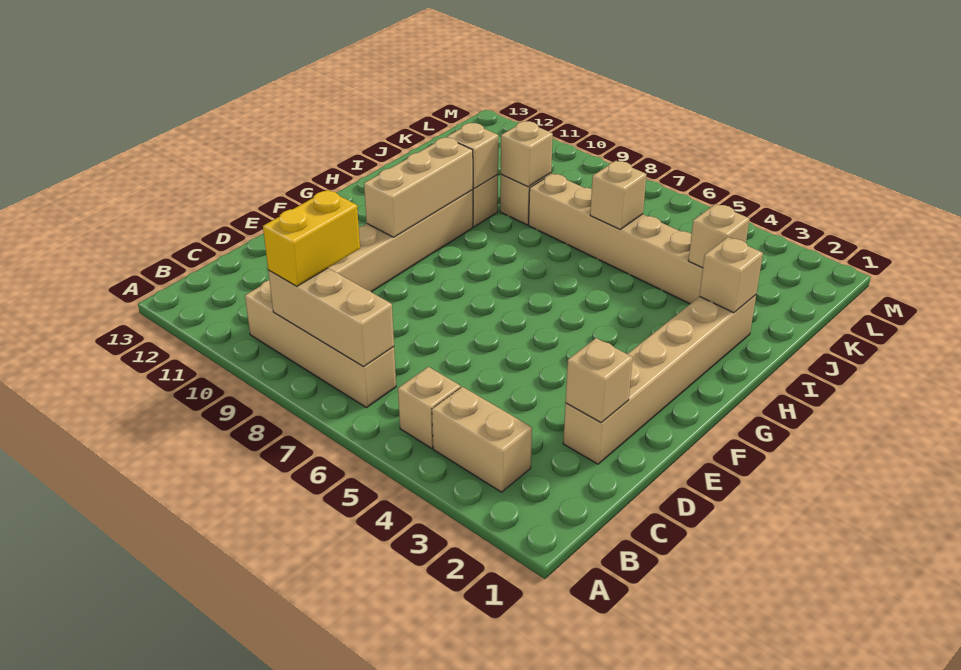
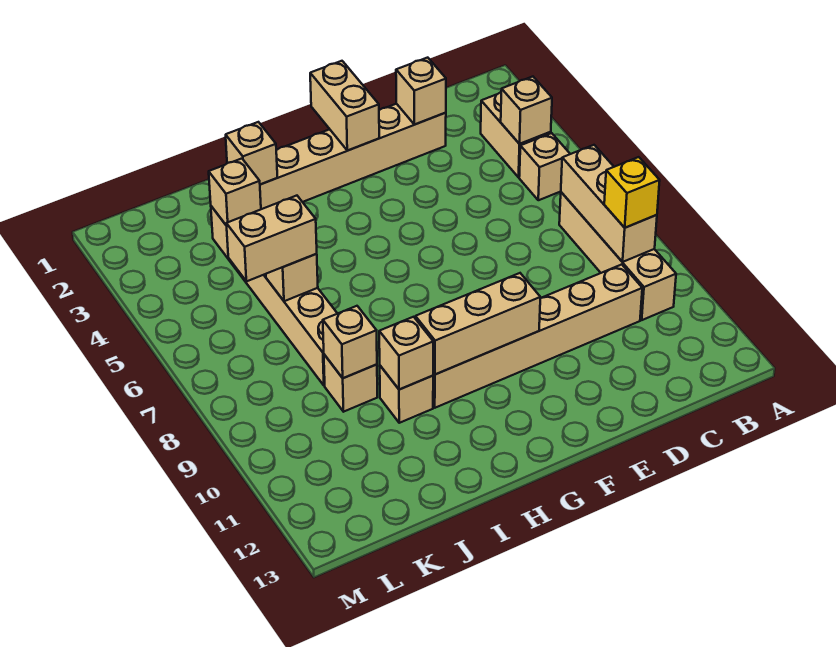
none -> tan 1x1 brick [501,77,552,144]
yellow 1x2 brick [263,190,360,286] -> yellow 1x1 brick [604,157,660,228]
none -> tan 1x2 brick [310,61,379,151]
none -> tan 1x2 brick [226,196,317,281]

